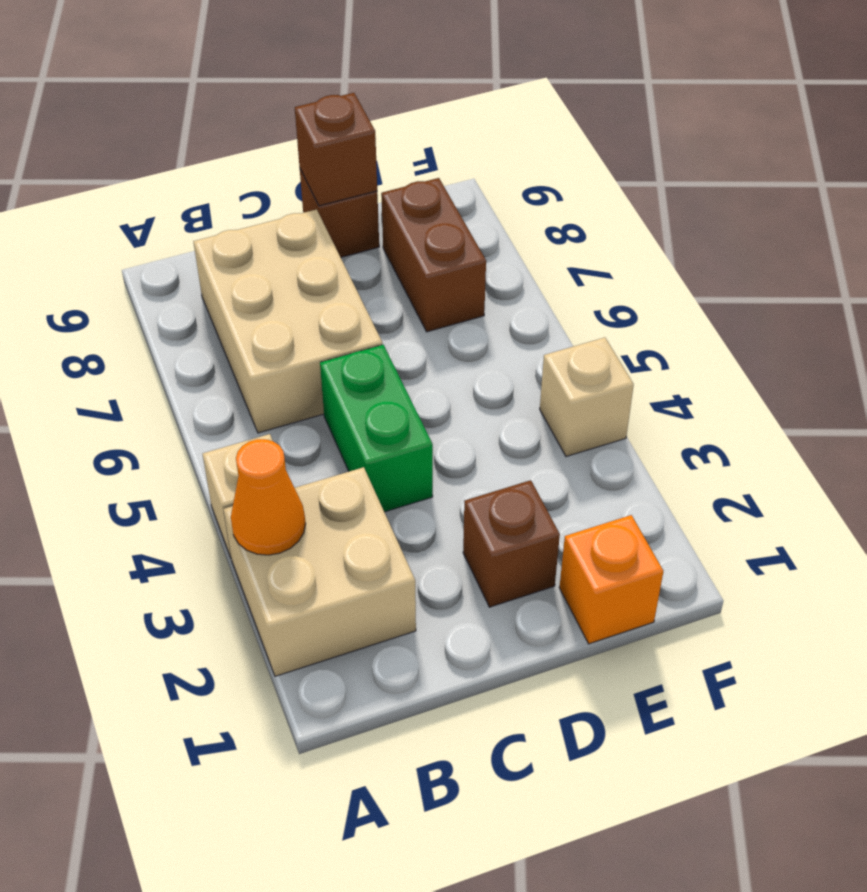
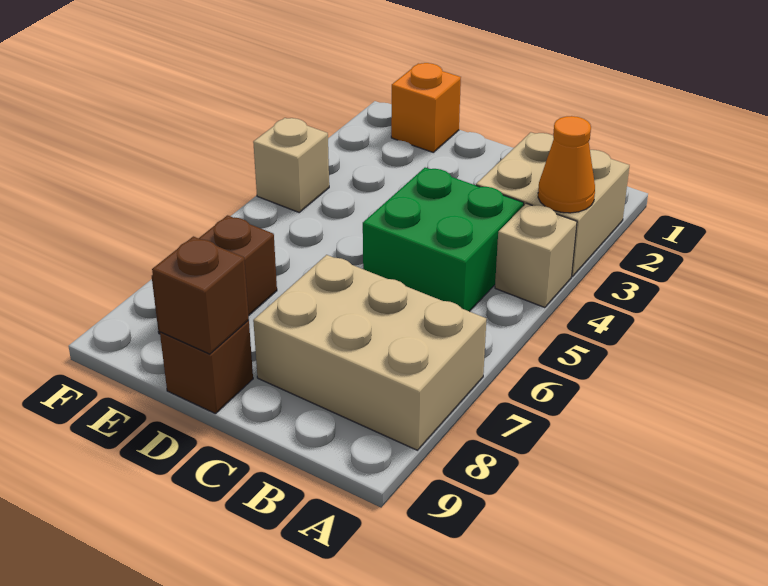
tan 2x3 brick [193,209,382,433] -> tan 2x3 brick turned to [253,255,486,450]
green 1x2 brick [320,345,433,512] -> green 2x2 brick [363,168,524,311]
brown 1x1 brick [463,480,560,607] -> none

